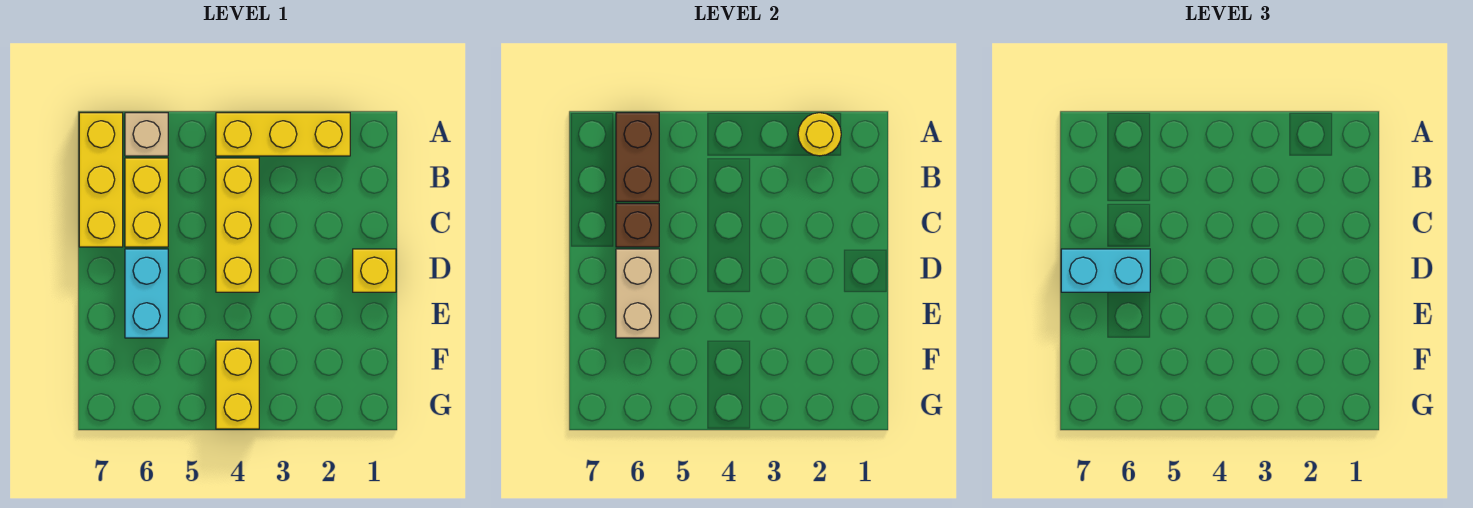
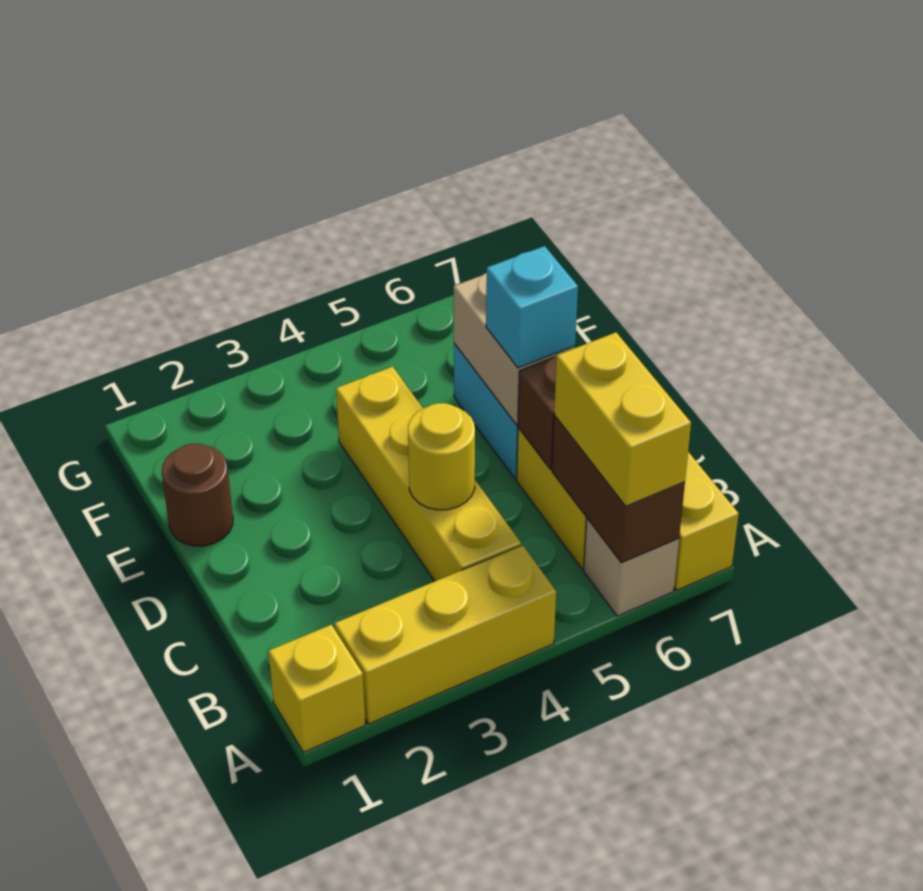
yellow 1x1 round brick [798,113,841,156] -> yellow 1x1 round brick moved to [408,403,475,510]
yellow 1x3 brick [216,158,259,292] -> yellow 1x4 brick [336,367,521,581]
yellow 1x1 brick [353,249,396,292] -> yellow 1x1 brick moved to [269,625,365,752]
cyan 1x2 brick [1061,249,1150,292] -> cyan 1x1 brick [486,246,578,368]
none -> brown 1x1 round brick [162,443,233,546]
yellow 1x2 brick [216,340,259,429] -> yellow 1x2 brick moved to [554,332,691,506]

